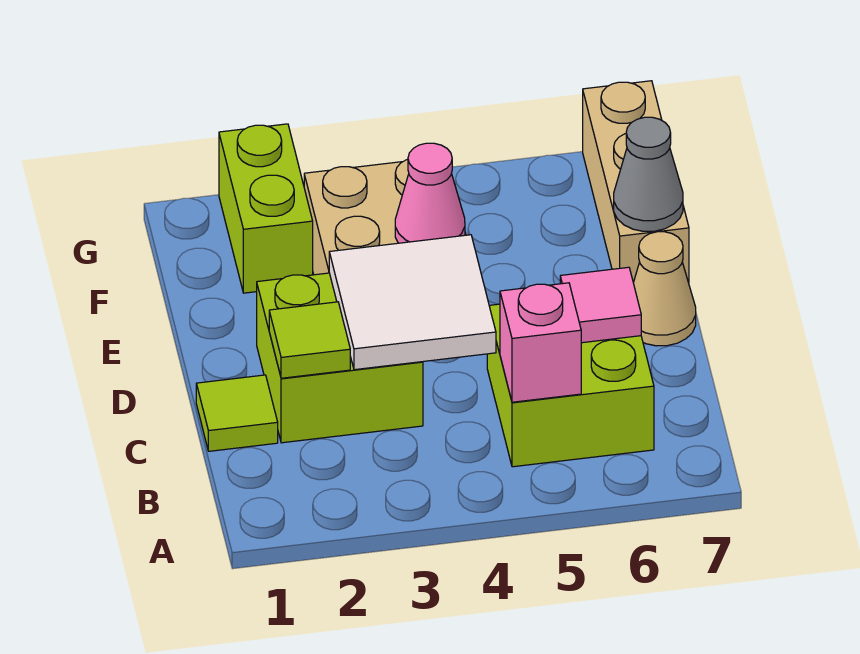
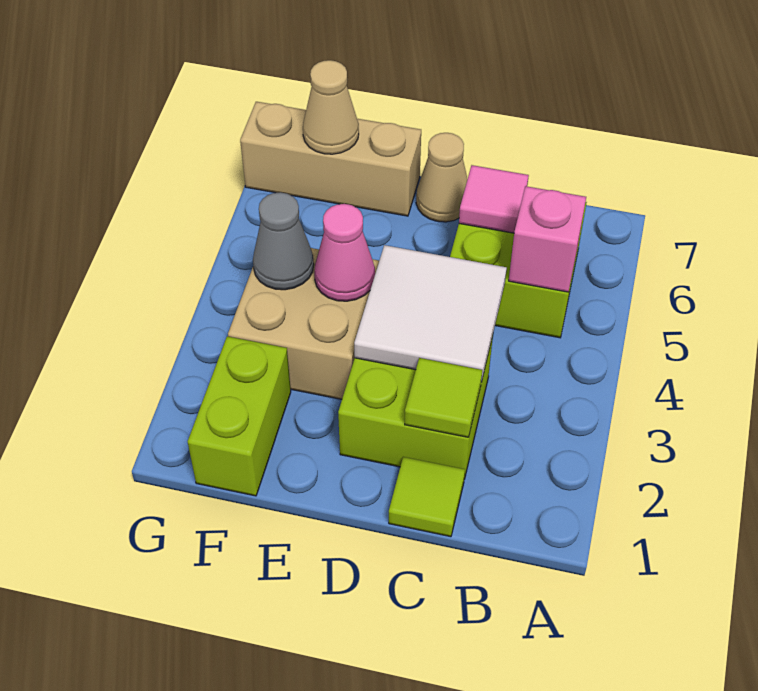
grey 1x1 cone [614,117,683,231] -> grey 1x1 cone moved to [253,192,314,290]
lime 1x2 brick [219,124,313,293] -> lime 1x2 brick turned to [188,336,291,496]
none -> tan 1x1 cone [303,60,359,154]

